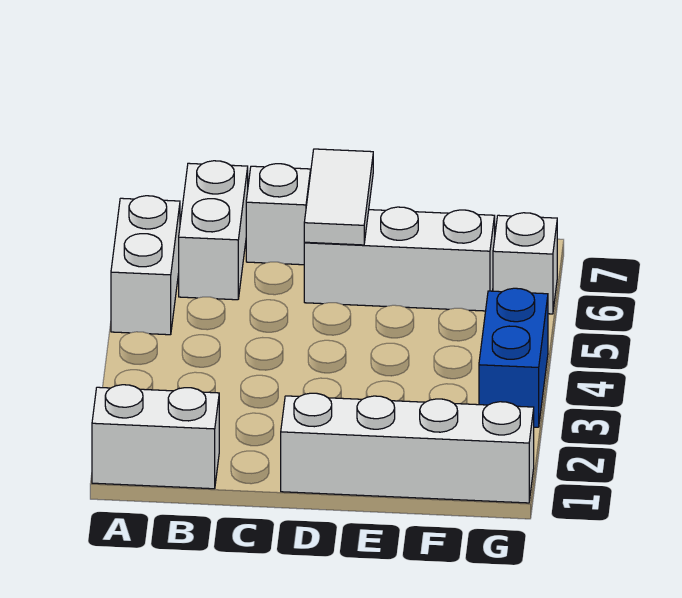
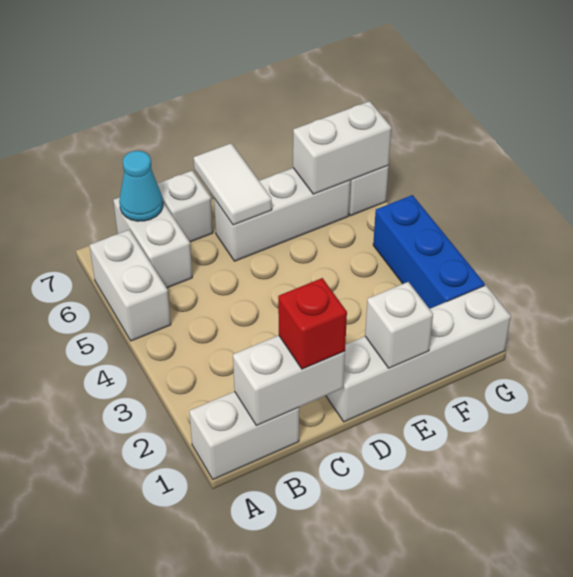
none -> white 1x2 brick [233,335,345,425]
none -> cyan 1x1 cone [119,151,163,221]
none -> red 1x1 brick [278,278,347,369]
none -> white 1x1 brick [365,282,433,368]
none -> white 1x2 brick [293,101,391,194]
blue 1x2 brick [479,288,548,427] -> blue 1x3 brick [373,195,485,309]

